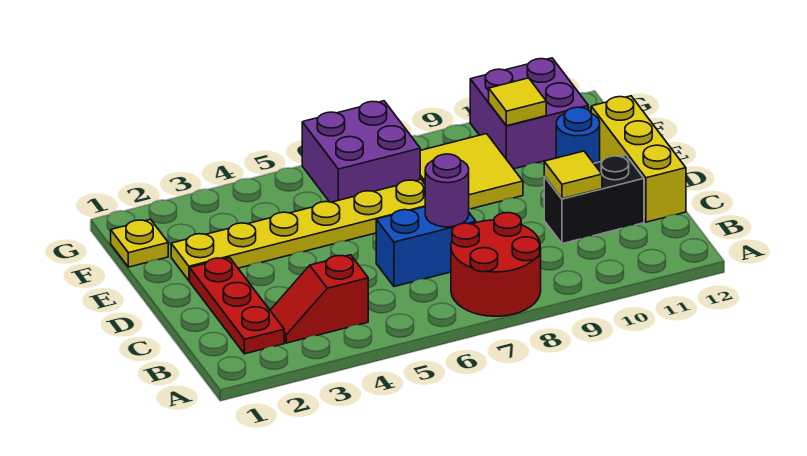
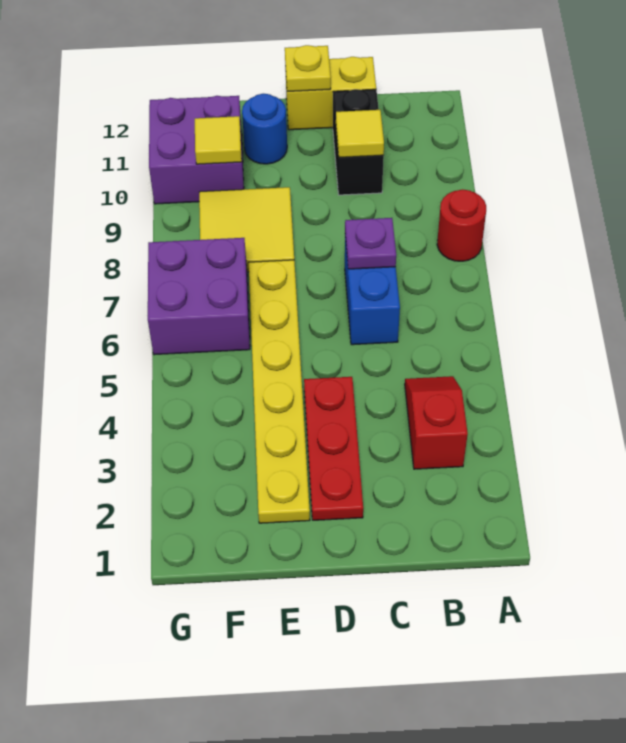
red 2x2 round brick [451,213,541,316] -> red 1x1 round brick [437,189,486,261]
red 1x3 plate [190,257,284,354] -> red 1x3 plate turned to [304,377,363,520]
red 1x2 slope [270,255,368,343] -> red 1x2 slope turned to [405,376,468,469]
purple 1x1 round brick [425,154,469,227] -> purple 1x1 plate [345,218,396,269]
yellow 1x3 brick [591,96,686,222] -> yellow 1x2 brick [285,57,376,130]
yellow 1x1 plate [111,219,168,267] -> yellow 1x1 plate moved to [285,45,331,91]

